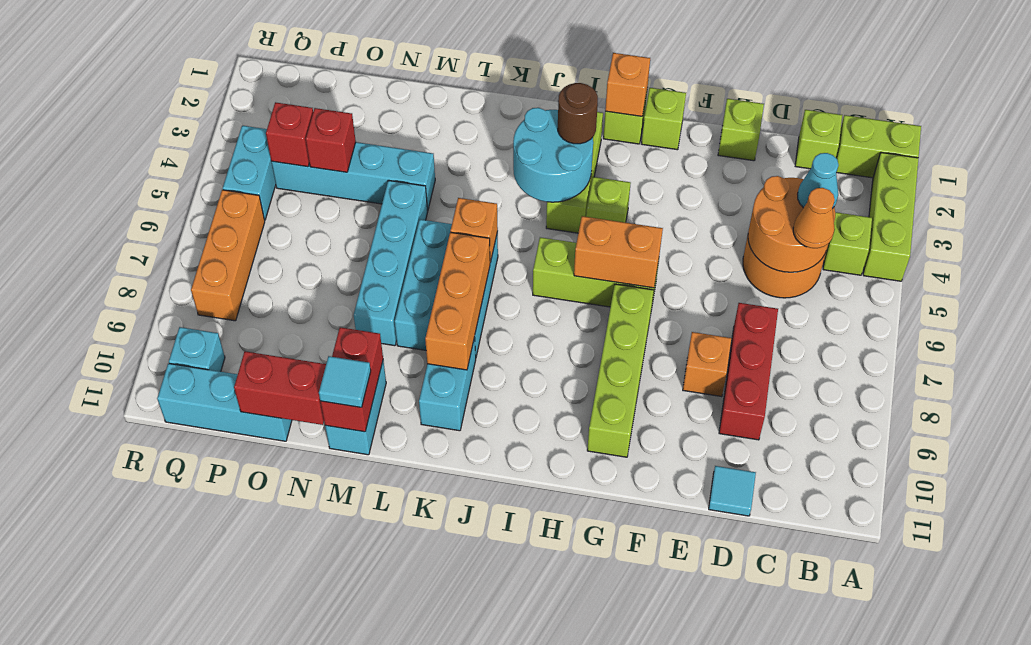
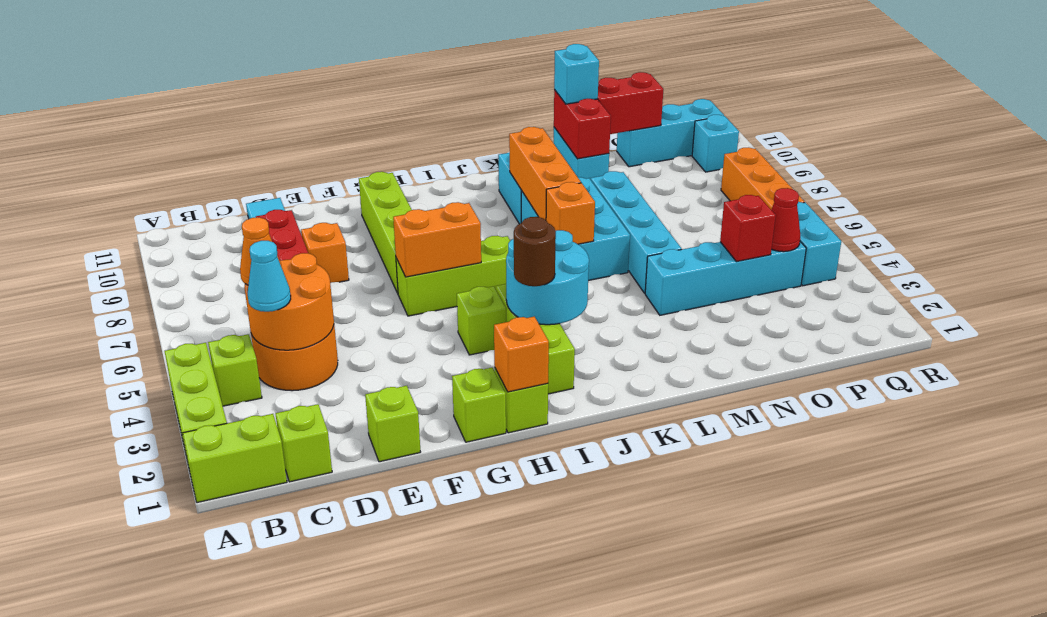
cyan 1x1 tile [319,356,371,407] -> cyan 1x1 brick [554,44,599,104]
red 1x1 brick [266,102,313,167] -> red 1x1 cone [771,188,800,252]

